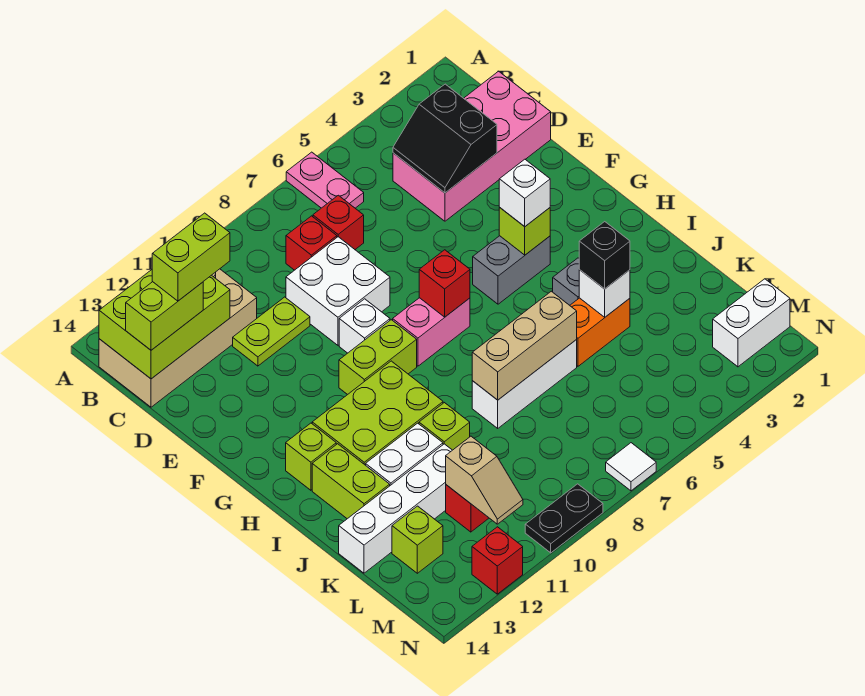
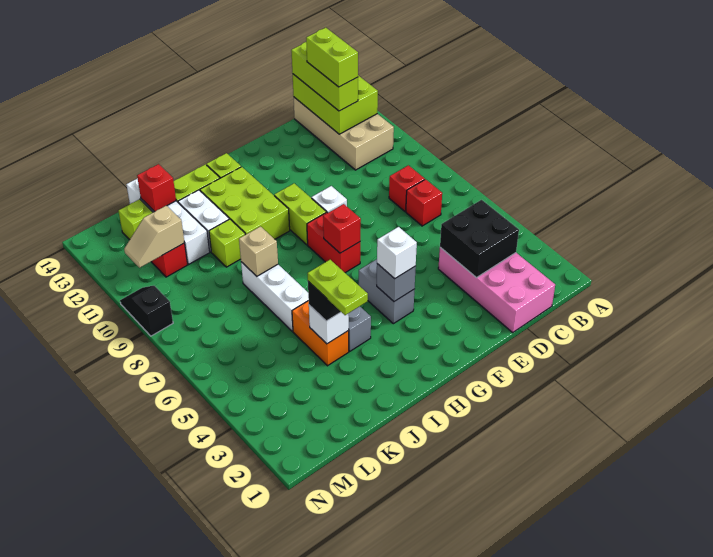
pink 1x2 plate [286,152,364,208] -> none
black 2x2 slope [393,84,497,193] -> black 2x2 brick [440,200,519,278]
lime 1x2 brick [126,282,203,350] -> lime 1x3 brick [291,42,358,111]
white 2x2 brick [286,237,390,345] -> none
lime 1x2 plate [233,297,310,366] -> lime 1x2 plate moved to [308,260,368,315]
lime 1x1 brick [499,208,550,255] -> grey 1x1 brick [377,264,416,302]
pink 1x2 brick [393,298,470,366] -> red 1x2 brick [307,212,360,273]
tan 1x3 brick [472,291,577,400] -> tan 1x1 brick [239,227,278,276]
white 1x2 brick [713,279,790,367] -> none
white 1x1 tile [606,443,656,491] -> none
black 1x2 plate [525,484,603,553] -> black 1x2 slope [120,286,173,336]
red 1x1 brick [472,527,523,594] -> red 1x1 brick moved to [137,164,176,212]

